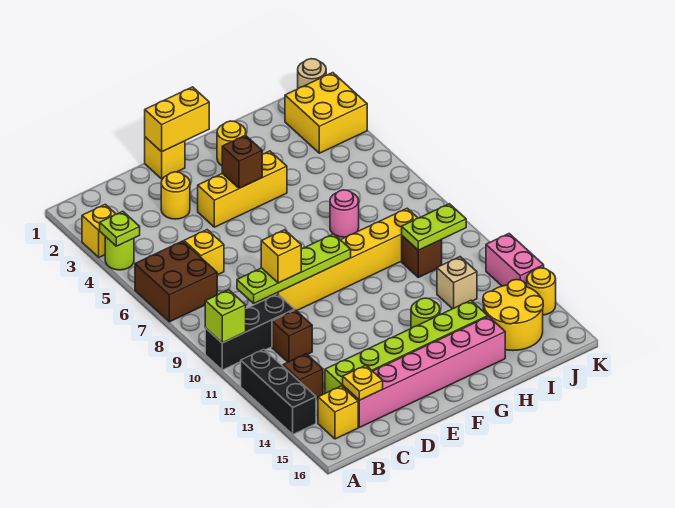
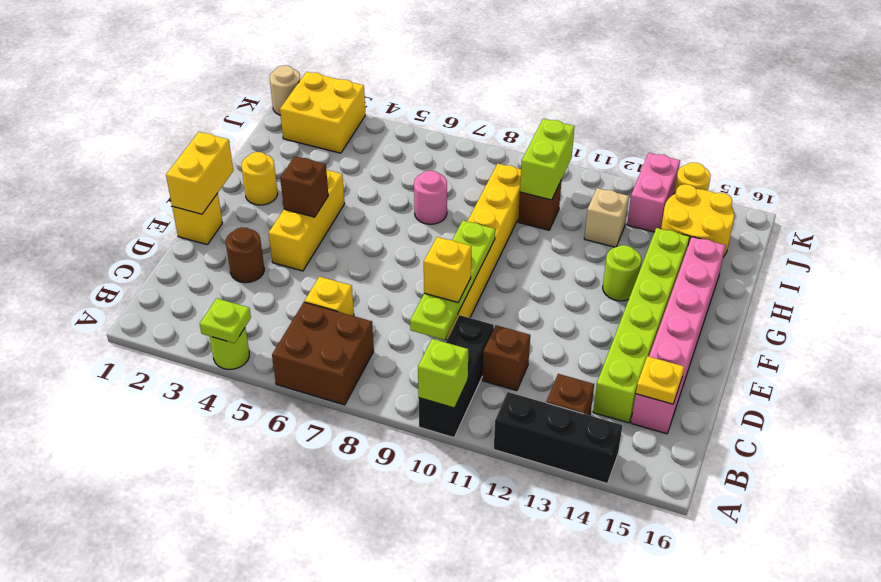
yellow 1x1 brick [82,204,116,257] -> none
yellow 1x1 brick [318,386,358,439] -> none
yellow 1x1 round brick [161,172,190,219] -> brown 1x1 round brick [226,227,264,283]
lime 1x2 plate [402,204,466,250] -> lime 1x2 brick [520,119,575,200]
pink 1x2 brick [486,234,544,287] -> pink 1x2 brick turned to [627,153,680,232]

